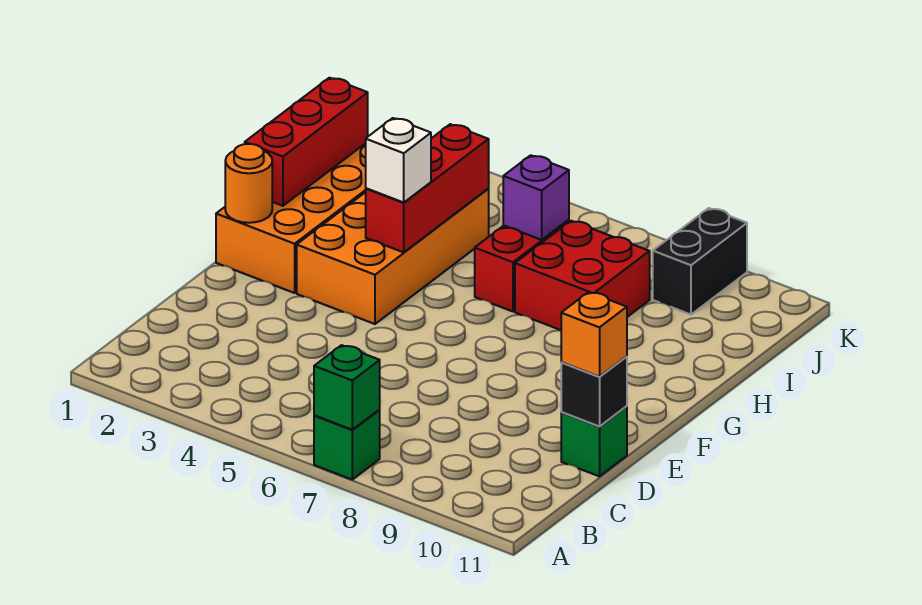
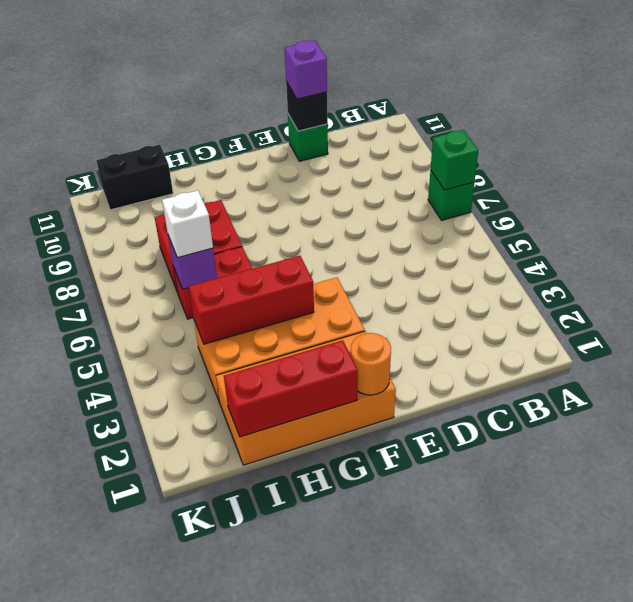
orange 1x1 brick [561,292,627,377] -> purple 1x1 brick [285,41,327,99]
white 1x1 brick [366,118,431,202] -> white 1x1 brick moved to [162,190,213,258]
black 1x2 brick [653,208,747,314] -> black 1x2 brick moved to [96,145,173,210]

